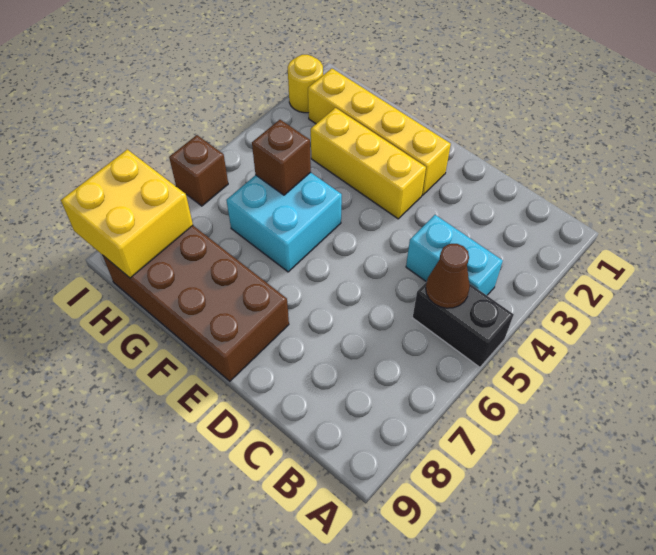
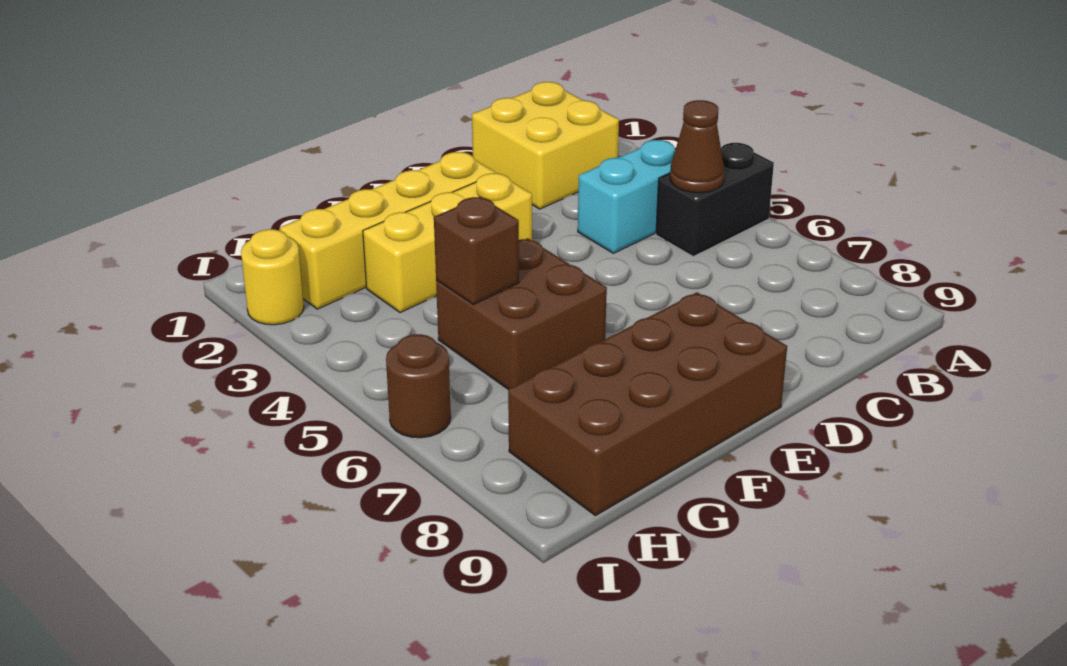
cyan 2x2 brick [226,172,342,272] -> brown 2x2 brick [436,238,607,389]
yellow 2x2 brick [61,149,193,278] -> yellow 2x2 brick moved to [472,82,619,209]
brown 1x1 brick [169,135,228,206] -> brown 1x1 round brick [386,334,451,438]

